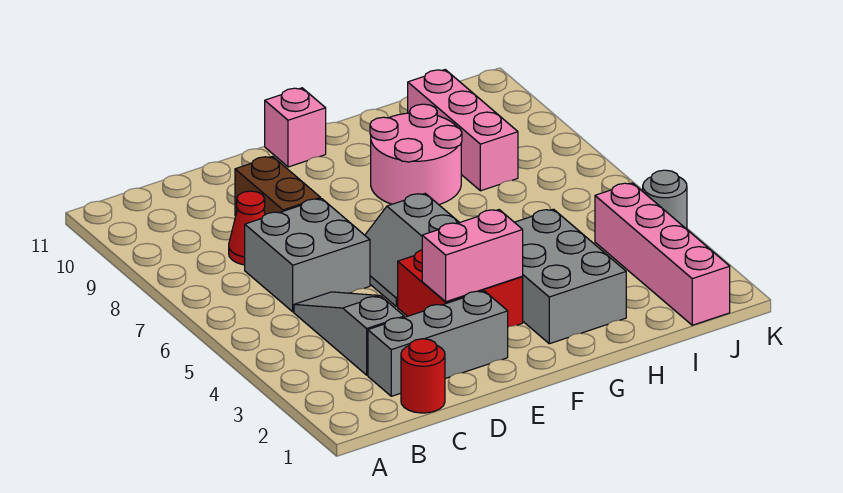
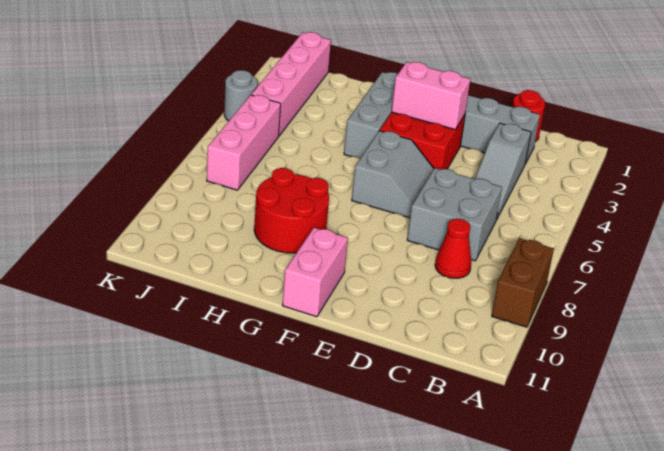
brown 1x2 brick [235,156,321,216] -> brown 1x2 brick moved to [492,238,554,327]
pink 1x1 brick [265,88,326,167] -> pink 1x2 brick [282,228,348,317]
grey 2x3 brick [515,209,626,344] -> grey 1x3 brick [344,72,398,158]
pink 2x2 round brick [370,104,462,205] -> red 2x2 round brick [254,168,329,253]
pink 1x3 brick [408,70,518,191] -> pink 1x3 brick moved to [207,95,281,190]

